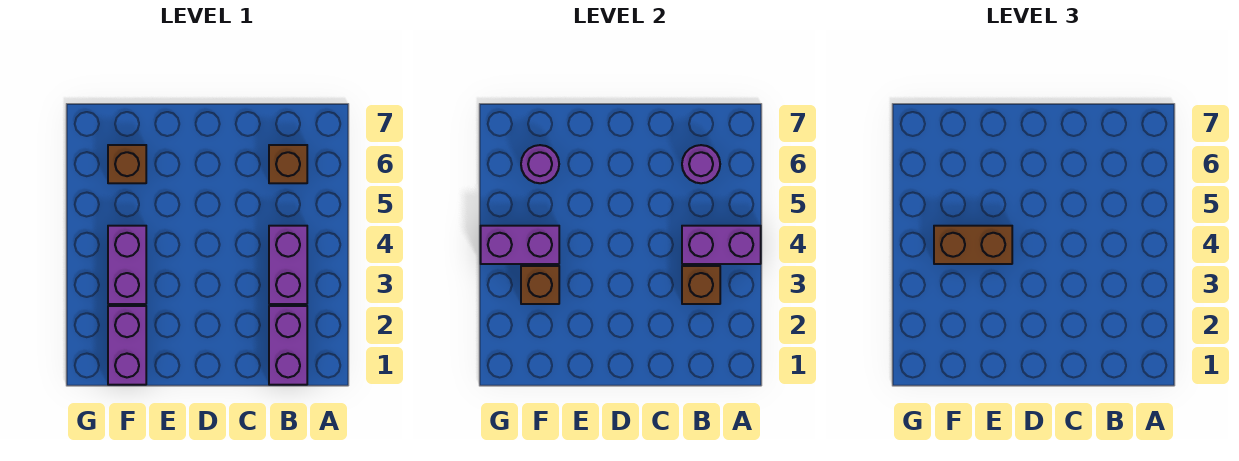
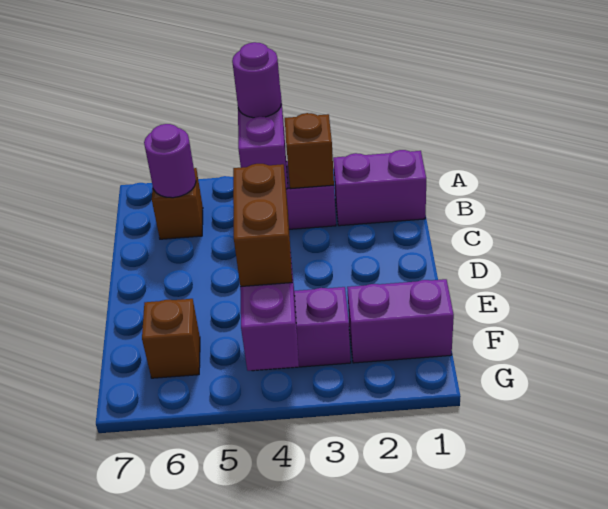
brown 1x1 brick [521,266,559,304] -> none
purple 1x1 round brick [521,145,559,183] -> purple 1x1 round brick moved to [232,42,281,118]

